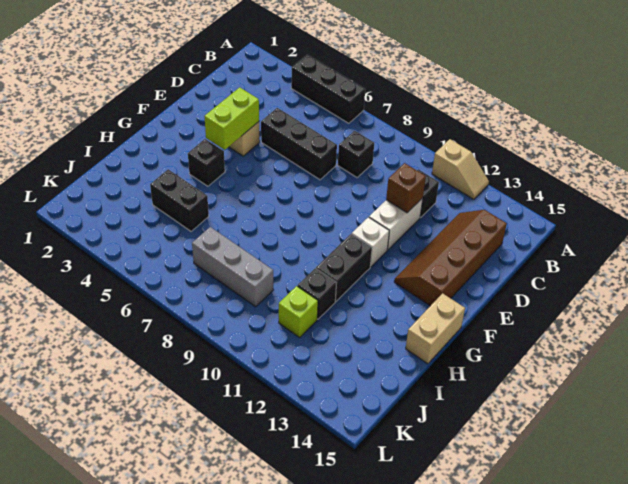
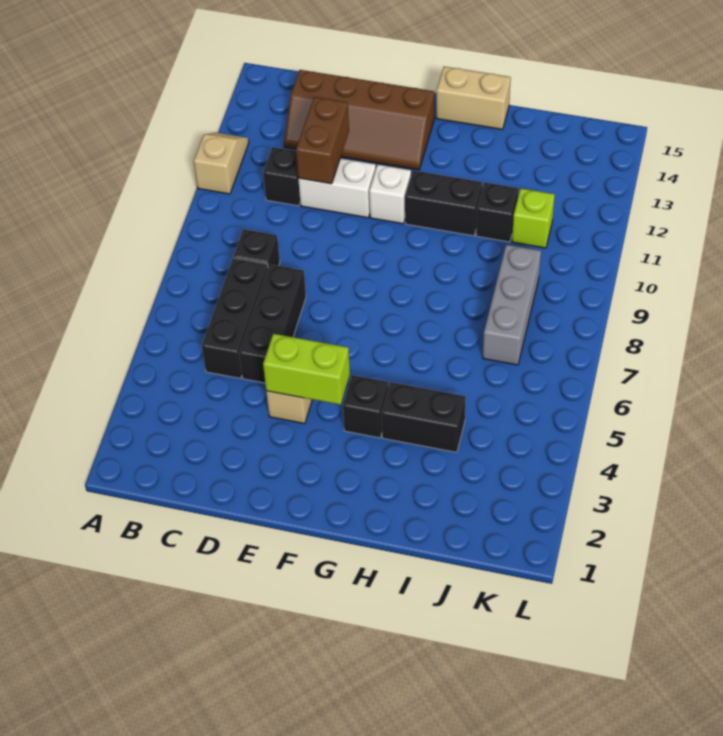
black 1x3 brick [291,55,365,123] -> black 1x3 brick moved to [202,258,268,378]
brown 1x1 brick [386,163,426,213] -> brown 1x2 brick [296,97,349,184]
black 1x2 brick [150,169,209,231] -> black 1x2 brick turned to [382,382,466,452]

